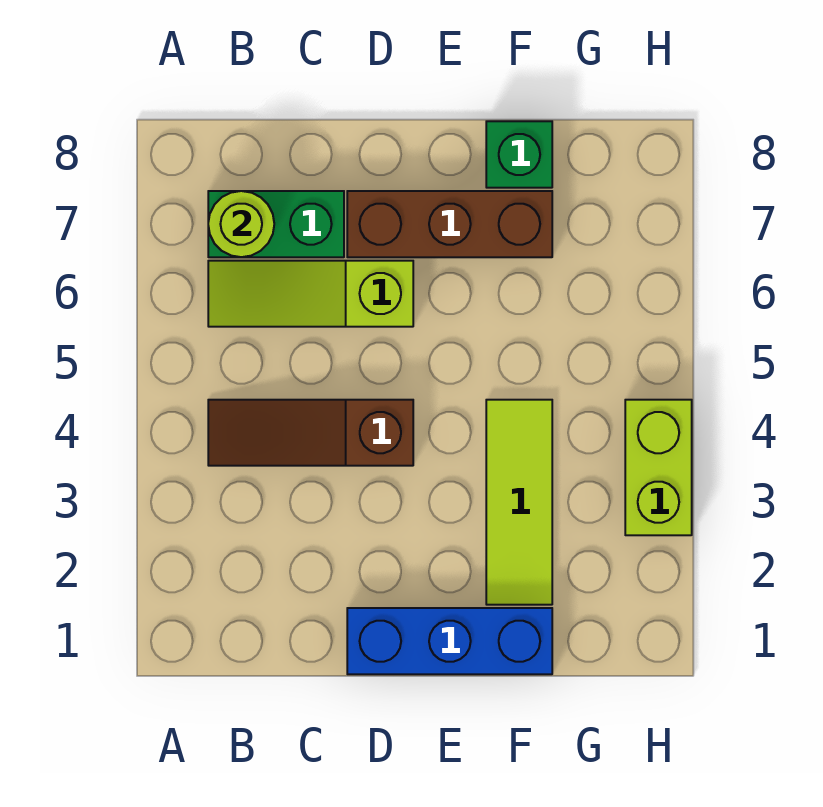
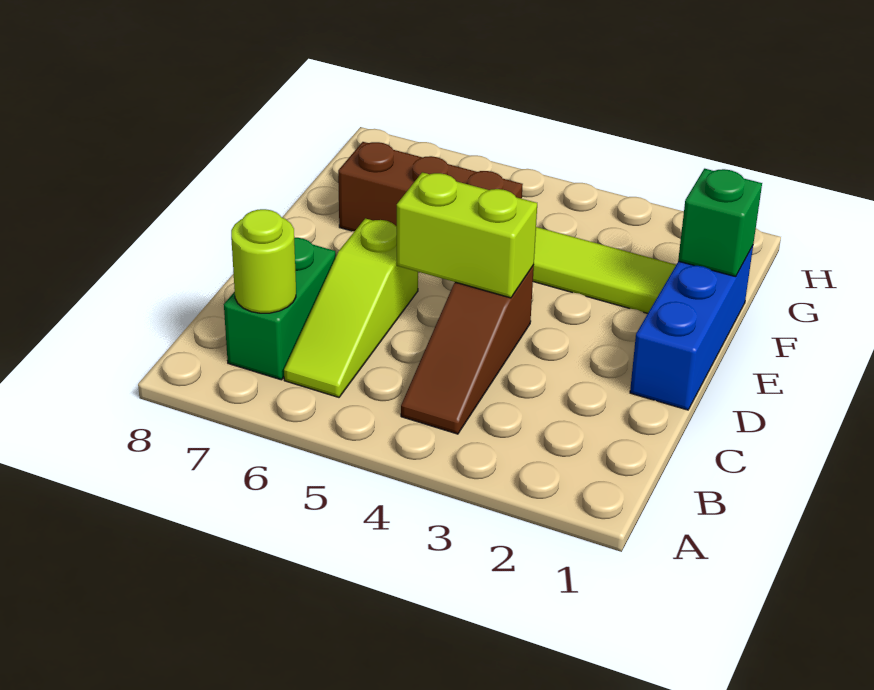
brown 1x3 brick [347,191,552,257] -> brown 1x3 brick turned to [338,142,523,231]
green 1x1 brick [486,121,552,188] -> green 1x1 brick moved to [678,169,762,277]
lime 1x2 brick [625,400,692,535] -> lime 1x2 brick moved to [397,172,537,298]

